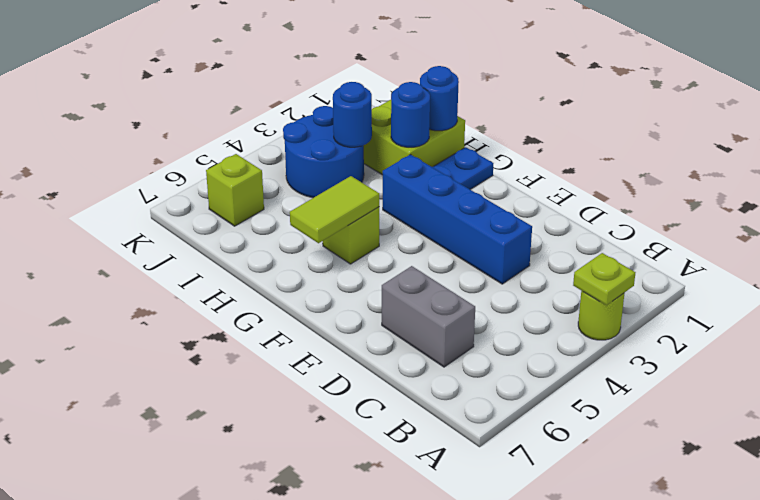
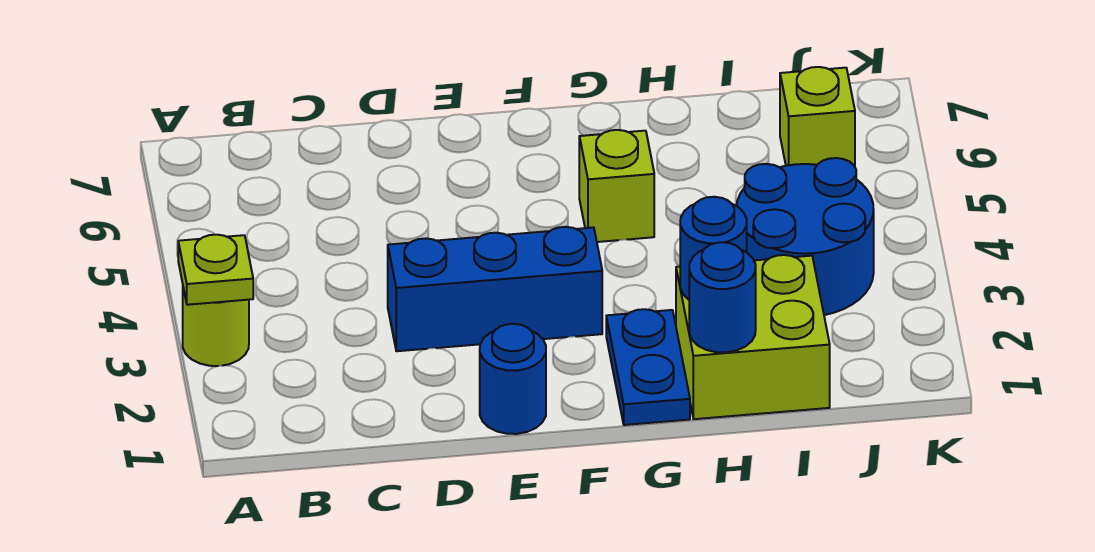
grey 1x2 brick [382,266,475,367] -> none
blue 1x4 brick [383,154,532,284] -> blue 1x3 brick [388,227,602,351]
lime 1x2 tile [290,176,379,243] -> none
blue 1x1 round brick [333,82,372,147] -> blue 1x1 round brick moved to [480,324,546,434]

